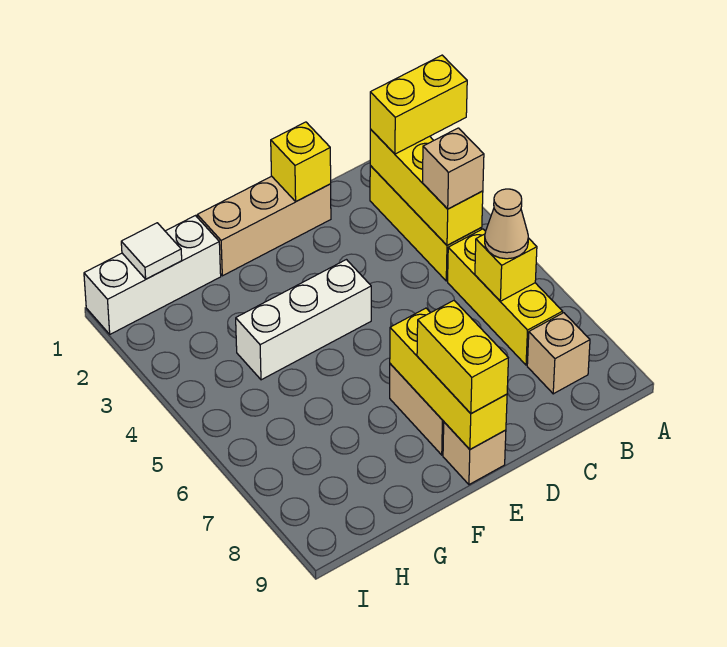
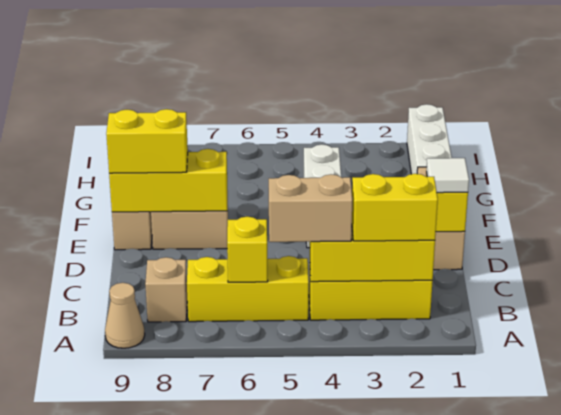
yellow 1x2 brick [370,55,467,154] -> yellow 1x2 brick turned to [352,174,438,241]
tan 1x1 brick [423,128,484,209] -> tan 1x2 brick [269,174,352,242]
tan 1x1 cone [485,189,528,259] -> tan 1x1 cone moved to [105,283,145,348]
white 1x1 tile [121,223,182,279] -> white 1x1 tile moved to [426,158,469,193]

